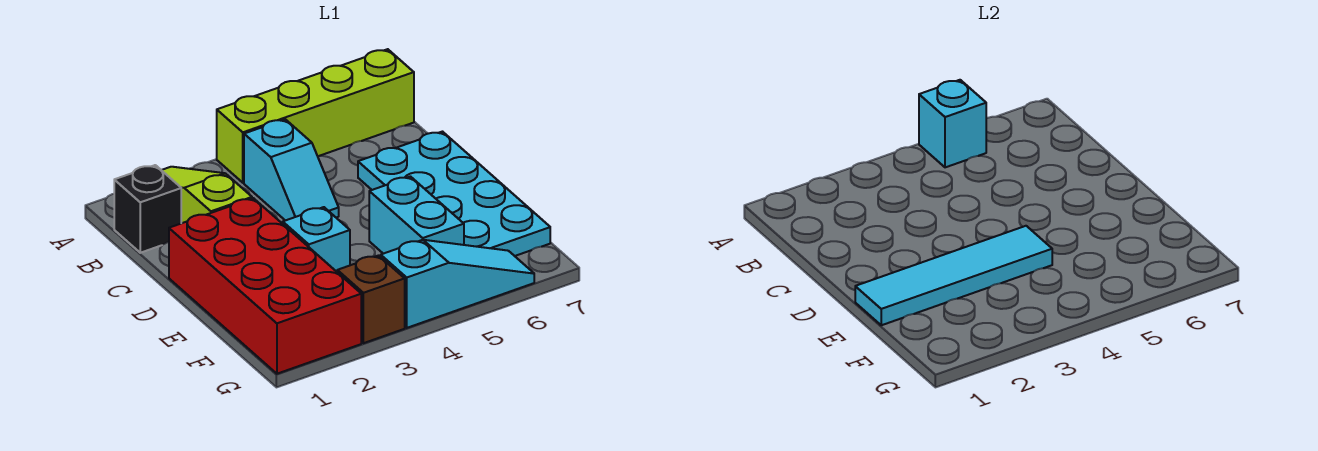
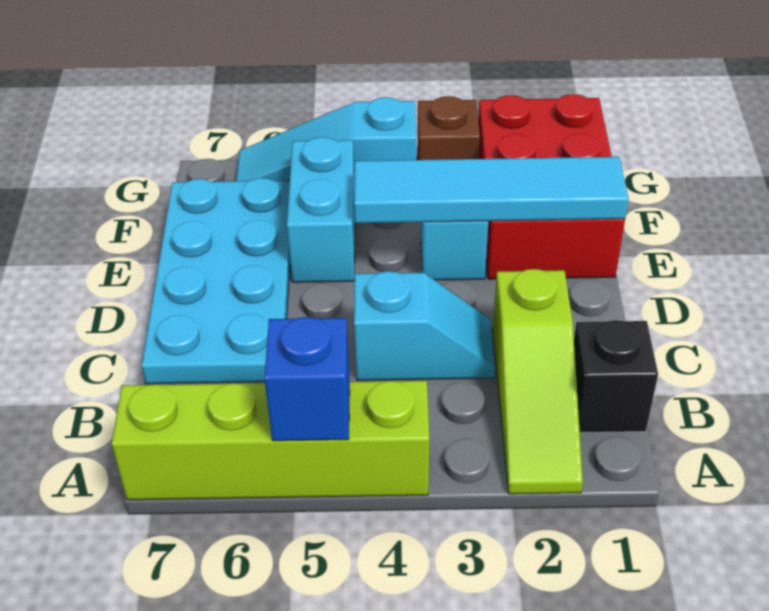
cyan 1x1 brick [919,80,986,167] -> blue 1x1 brick [264,317,350,441]
cyan 1x2 slope [244,119,339,221] -> cyan 1x2 slope turned to [354,271,495,380]
red 2x4 brick [169,198,361,374] -> red 2x3 brick [478,94,625,279]

